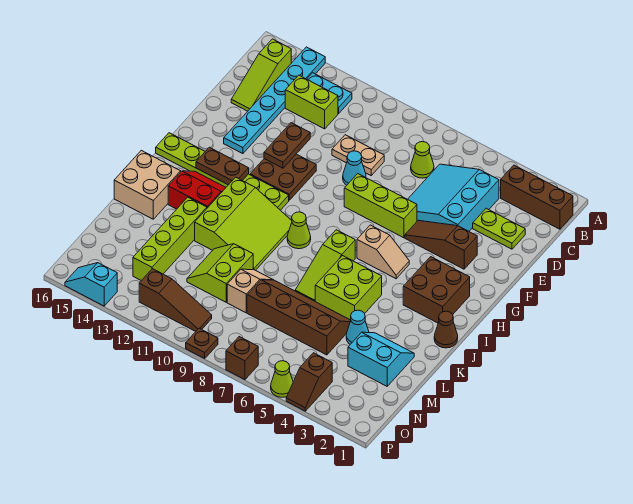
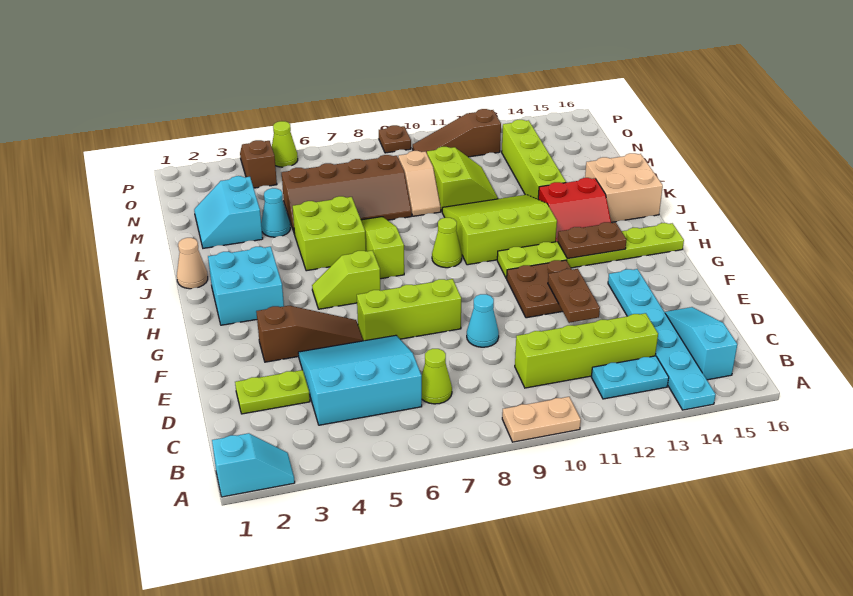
brown 1x3 brick [501,165,573,229] -> none
lime 1x3 slope [231,39,291,111] -> cyan 1x3 slope [665,307,737,380]
cyan 3x3 slope [408,164,499,231] -> cyan 3x3 slope turned to [298,335,422,425]
lime 1x2 brick [285,75,338,129] -> lime 1x4 brick [515,313,658,388]
tan 1x2 plate [332,135,384,175] -> tan 1x2 plate moved to [502,397,581,442]
brown 2x2 brick [403,257,470,323] -> cyan 2x2 brick [208,246,284,325]
tan 1x2 slope [357,225,409,279] -> lime 1x2 slope [312,251,380,309]
lime 3x3 slope [195,177,292,270] -> lime 3x3 slope turned to [442,195,557,265]
brown 1x1 cone [434,311,458,348] -> tan 1x1 cone [177,238,208,289]
cyan 2x2 slope [348,332,414,386] -> cyan 2x2 slope turned to [194,176,263,248]
brown 1x1 brick [226,337,258,380] -> none
cyan 1x2 slope [65,263,117,306] -> cyan 1x2 slope moved to [212,433,295,497]

